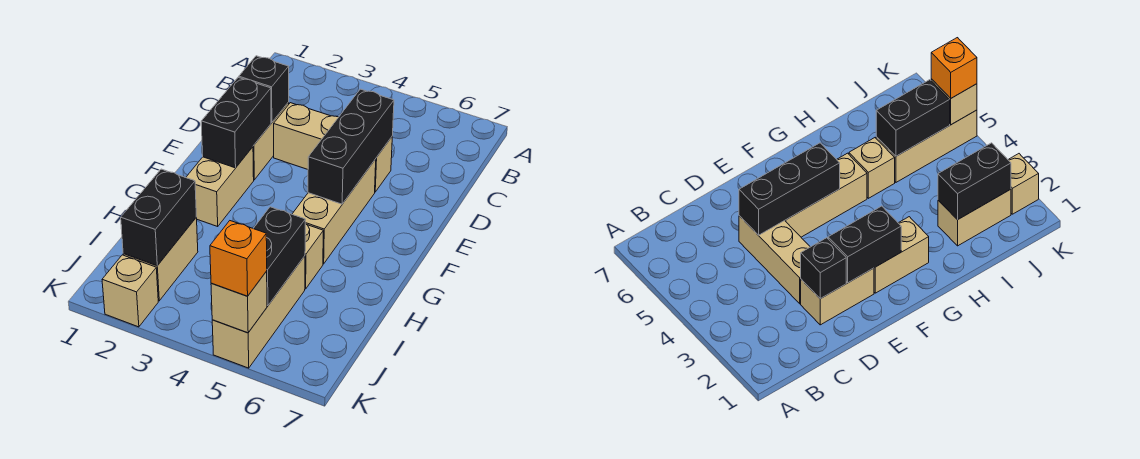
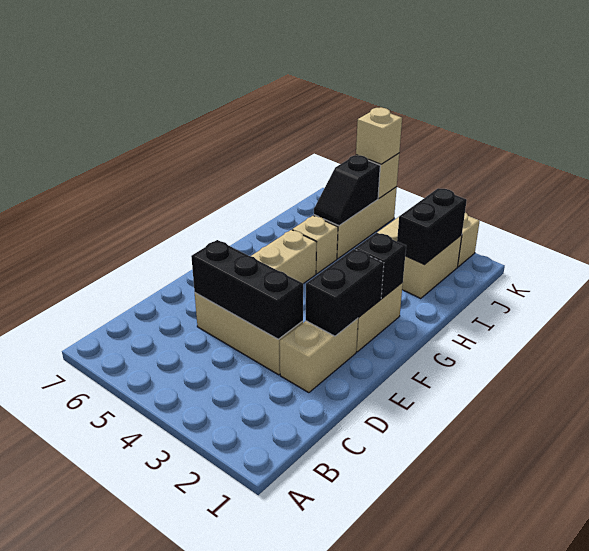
black 1x1 brick [239,56,289,122] -> black 1x1 brick moved to [355,233,406,298]
black 1x3 brick [308,89,394,204] -> black 1x3 brick turned to [191,240,303,339]
tan 1x2 brick [123,218,198,301] -> tan 2x2 brick [377,217,462,298]
black 1x2 brick [253,207,305,306] -> black 1x2 slope [314,155,380,226]
orange 1x1 brick [210,221,267,296] -> tan 1x1 brick [356,107,402,164]

